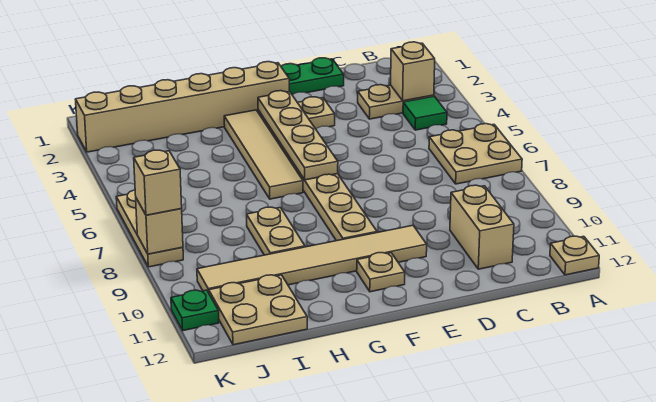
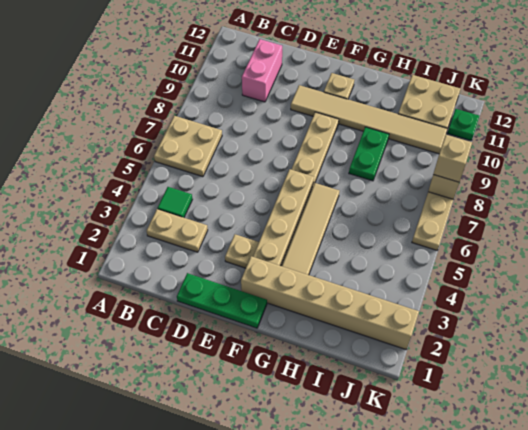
tan 1x1 plate [550,236,599,275] -> none
tan 1x1 brick [391,42,435,101] -> none
tan 1x2 brick [450,185,514,269] -> pink 1x2 brick [242,39,282,102]
tan 1x2 plate [247,207,305,255] -> green 1x2 plate [349,127,389,181]

